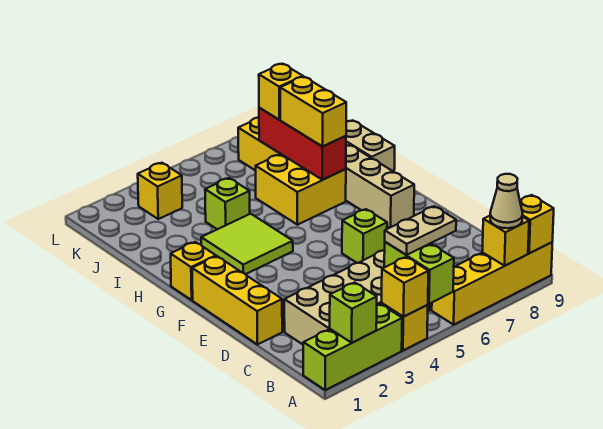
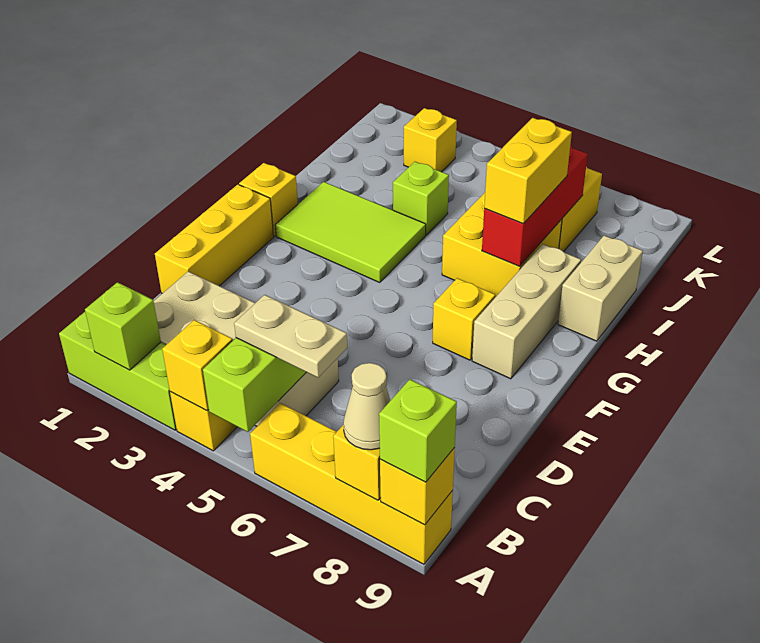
lime 1x1 brick [342,209,387,263] -> lime 1x1 brick moved to [379,379,457,482]
lime 2x2 tile [201,214,293,274] -> lime 2x3 tile [275,182,426,282]
yellow 1x1 brick [259,64,303,120] -> yellow 1x1 brick moved to [433,278,495,360]

